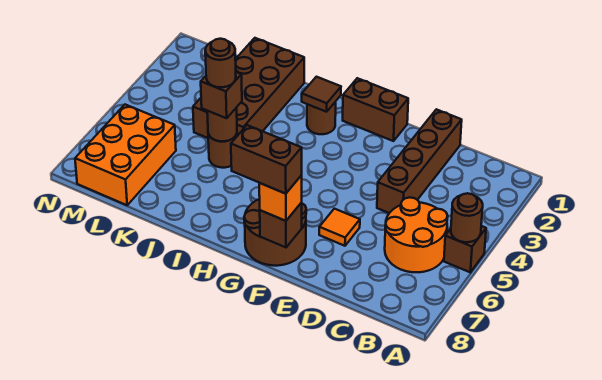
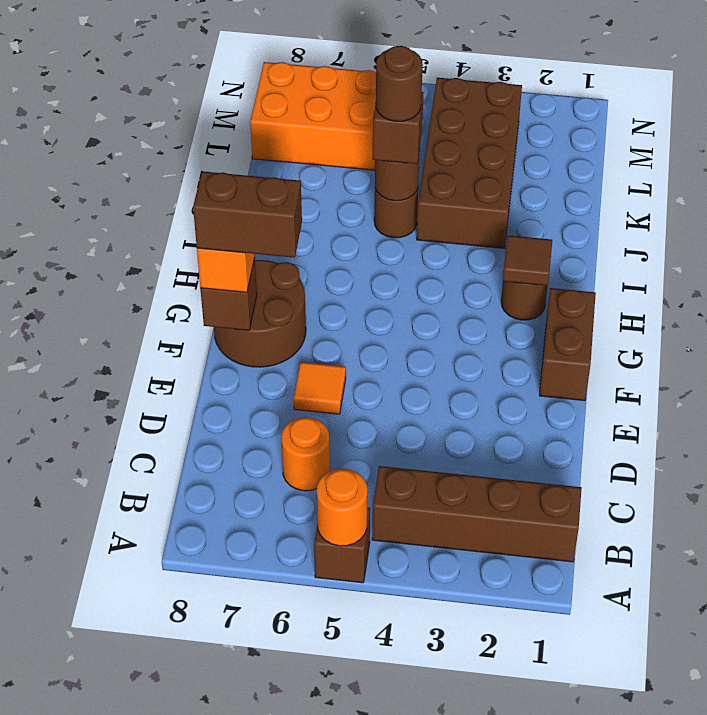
brown 1x1 round brick [451,193,483,242] -> orange 1x1 round brick [317,469,367,546]
orange 2x2 round brick [385,198,448,272] -> orange 1x1 round brick [282,417,330,491]
brown 1x4 brick [377,109,462,213] -> brown 1x4 brick moved to [372,466,582,562]
brown 1x2 brick [231,125,302,194] -> brown 1x2 brick turned to [193,171,302,258]
brown 2x4 brick [193,38,304,138] -> brown 2x4 brick turned to [417,78,522,248]

